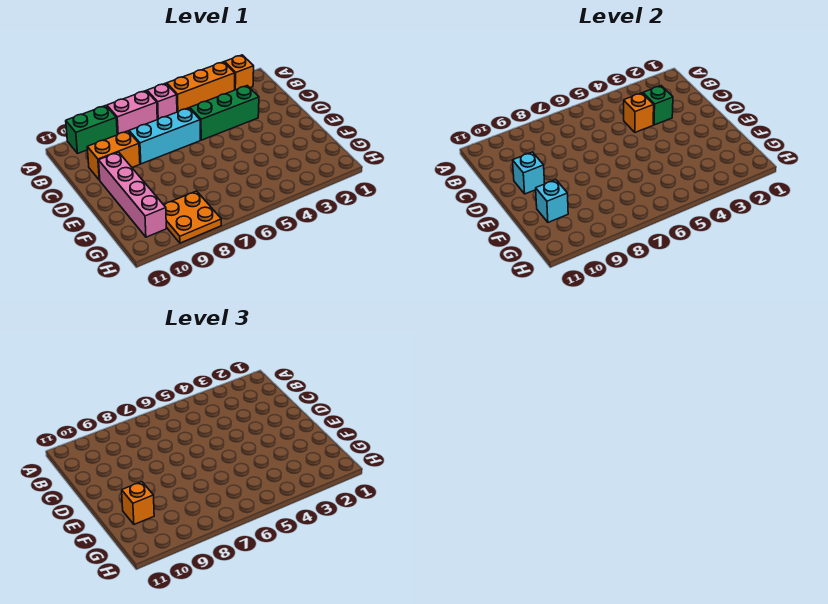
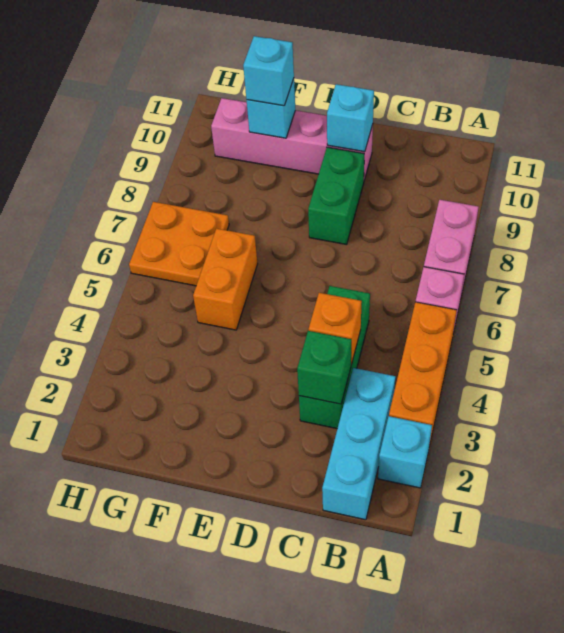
orange 1x1 brick [224,55,254,90] -> cyan 1x1 brick [378,416,432,488]
green 1x2 brick [66,106,117,153] -> green 1x2 brick moved to [308,147,364,245]
cyan 1x3 brick [129,108,200,164] -> cyan 1x3 brick moved to [322,368,395,520]
orange 1x2 brick [87,131,140,180] -> orange 1x2 brick moved to [193,228,258,330]
orange 1x1 brick [122,482,154,524] -> cyan 1x1 brick [243,36,294,106]
orange 2x2 plate [164,191,221,243] -> orange 2x2 plate moved to [129,202,229,286]

